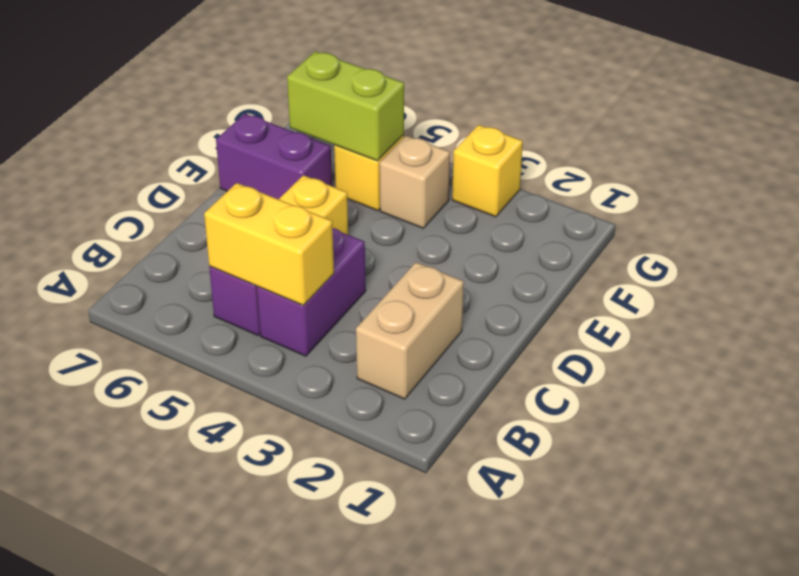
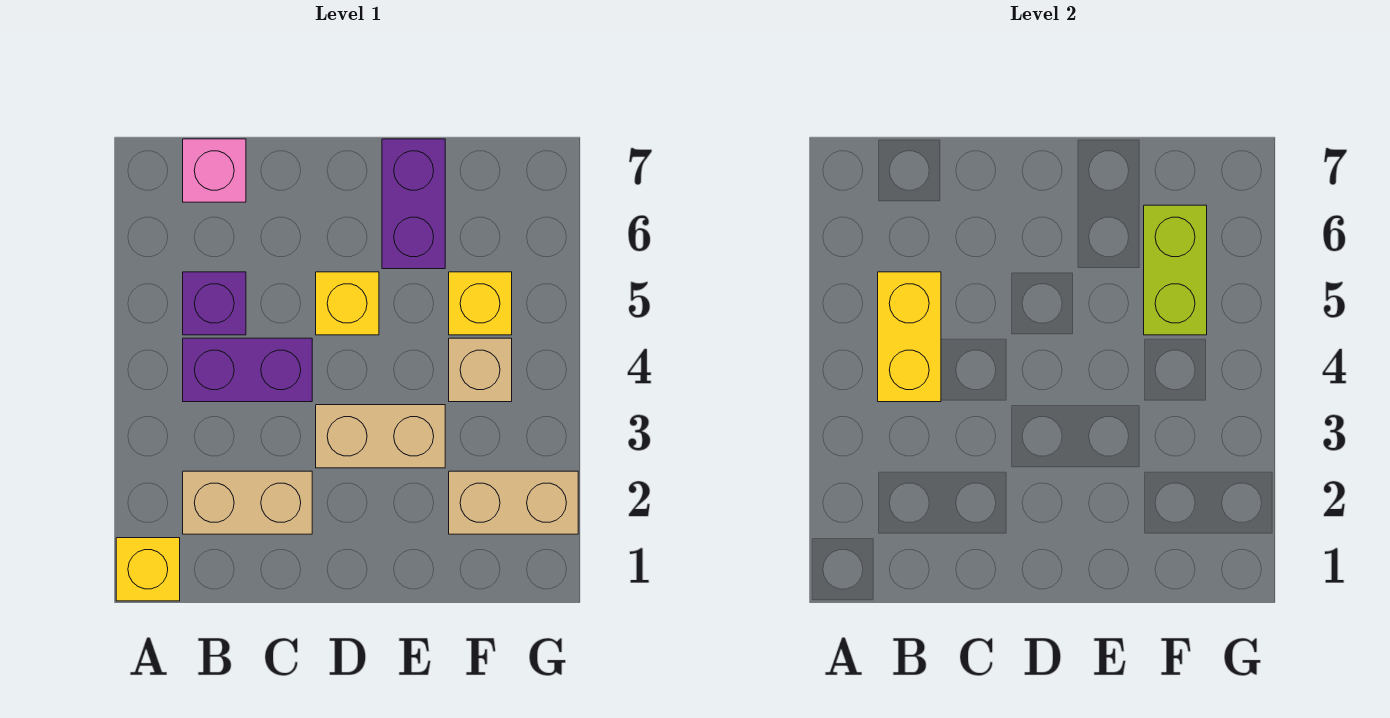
none -> pink 1x1 brick [183,139,246,202]
none -> tan 1x2 brick [316,405,445,468]
none -> tan 1x2 brick [449,471,578,534]
yellow 1x1 brick [452,125,523,217] -> yellow 1x1 brick moved to [116,538,180,601]

